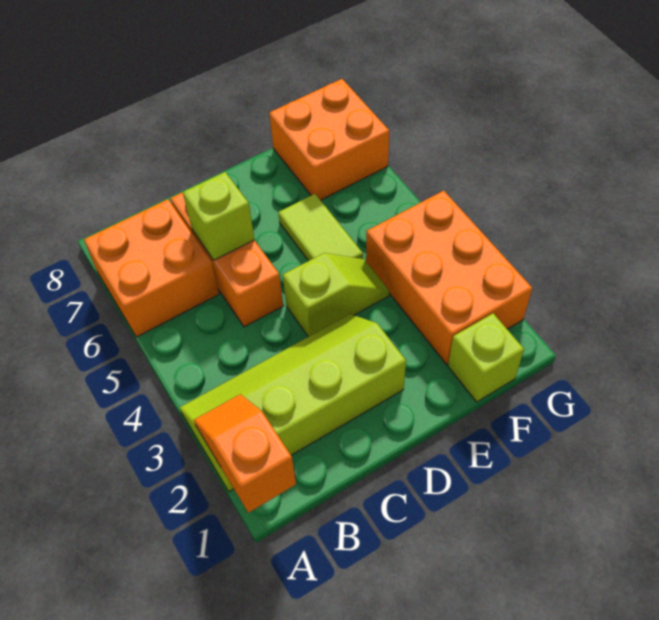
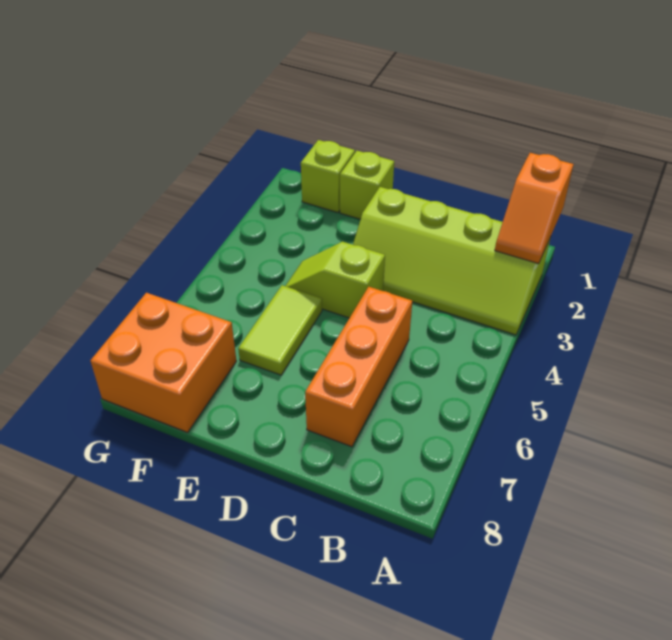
orange 2x2 brick [84,199,219,337] -> none
lime 1x1 brick [183,172,255,260] -> lime 1x1 brick moved to [340,151,394,219]
orange 2x3 brick [366,191,532,364] -> none

